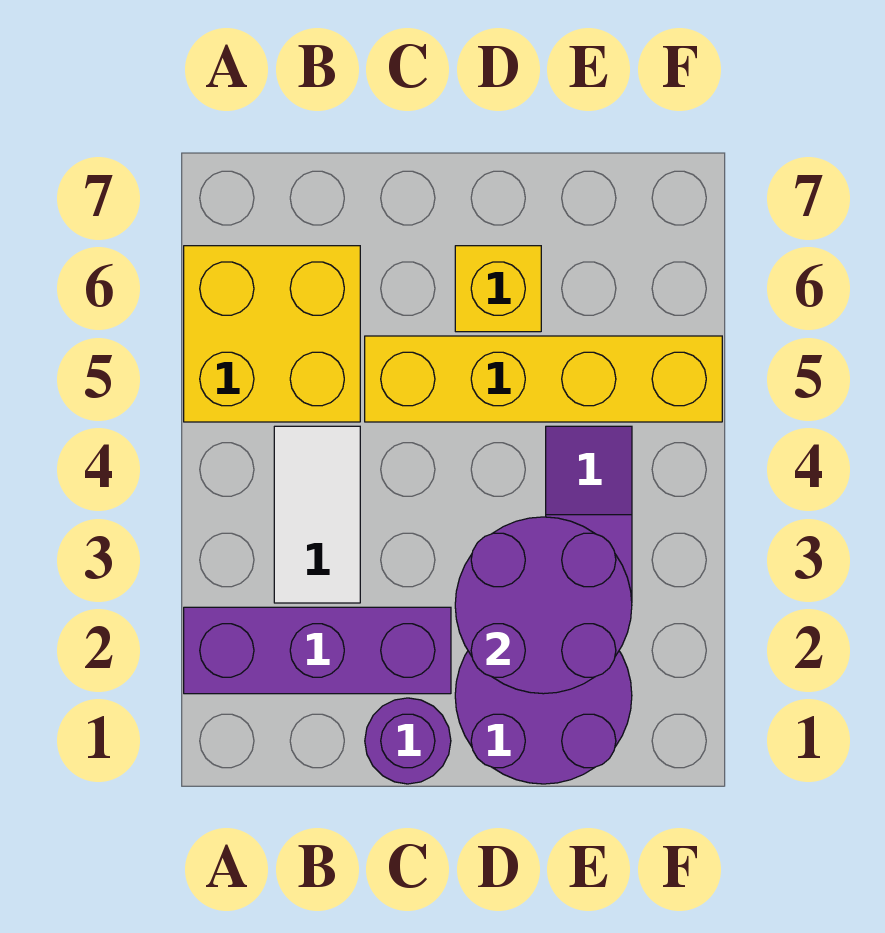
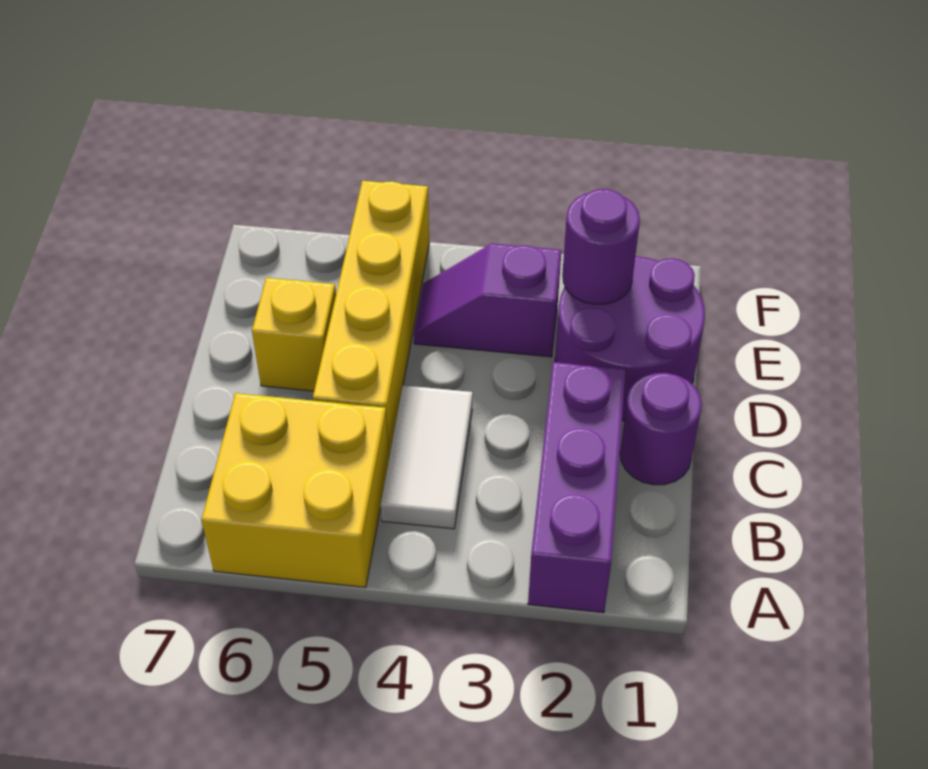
white 1x2 tile [274,426,360,603] -> white 1x2 tile turned to [381,385,473,529]
purple 2x2 round brick [455,517,632,694] -> purple 1x1 round brick [562,189,640,304]

